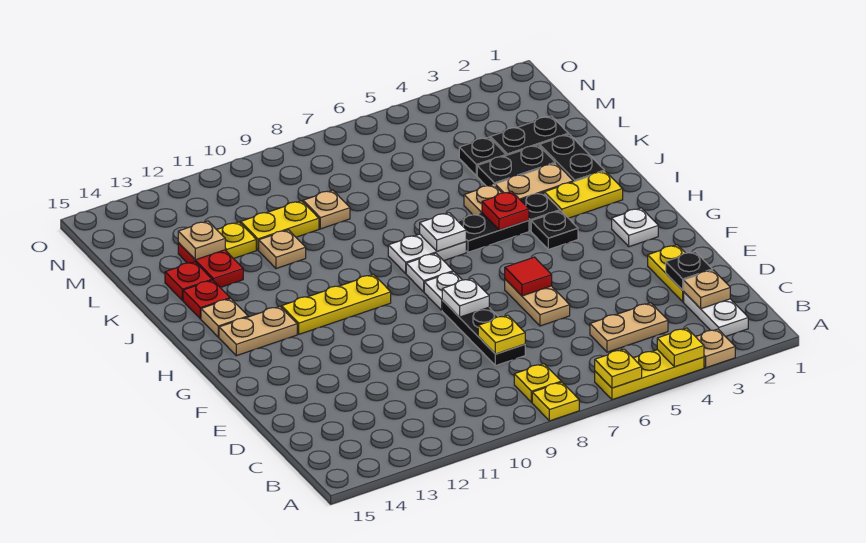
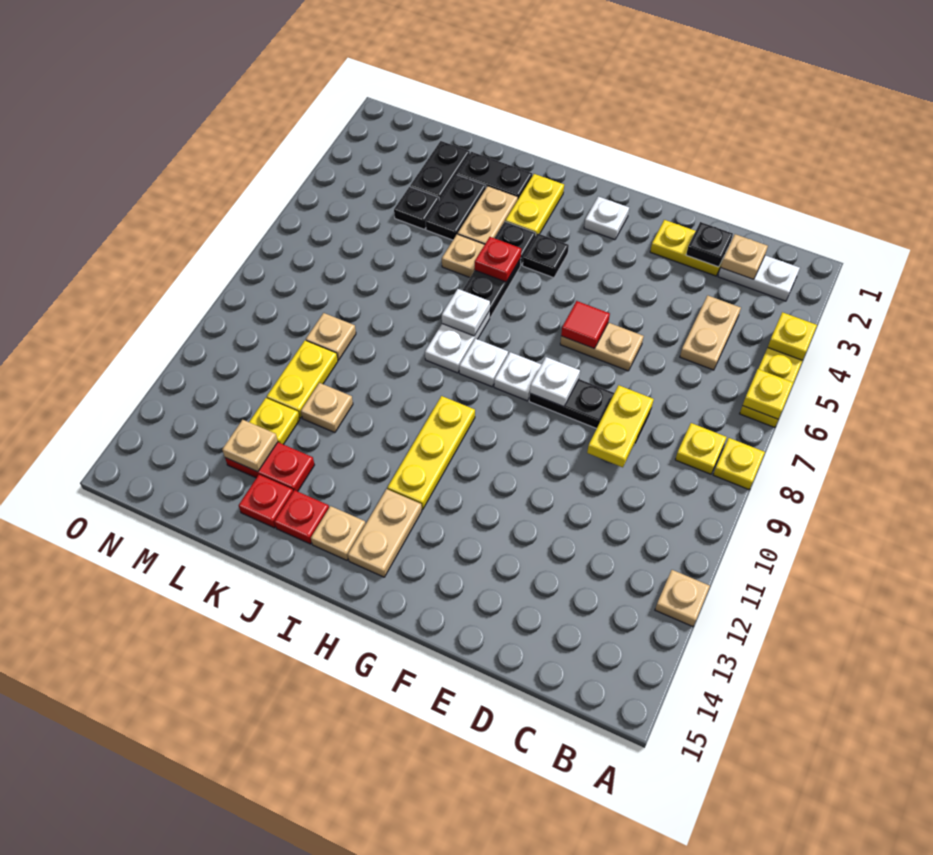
tan 1x1 plate [696,329,735,368] -> tan 1x1 plate moved to [655,570,710,627]
yellow 1x1 plate [478,315,525,354] -> yellow 1x2 plate [587,385,654,467]

